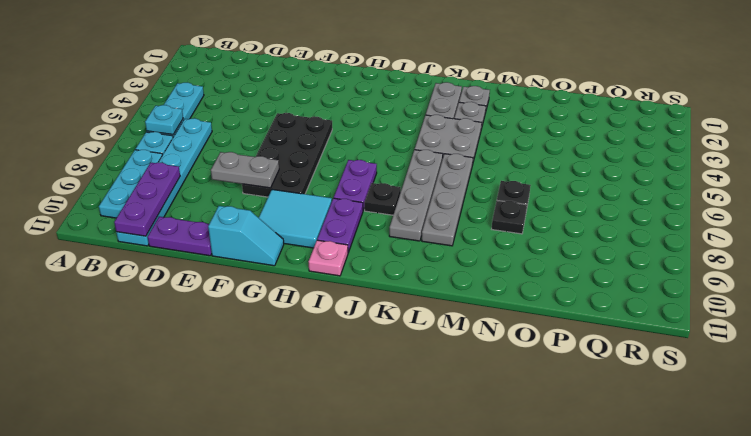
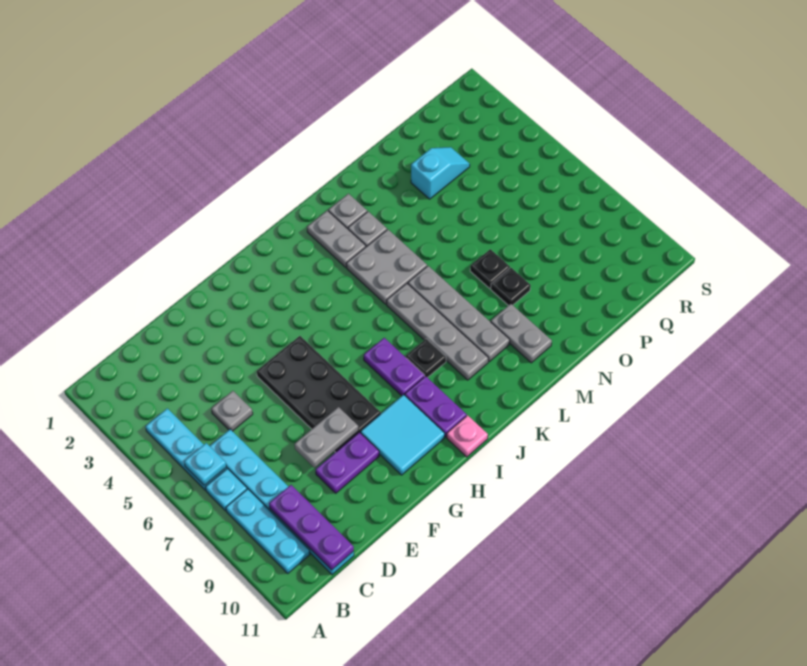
none -> grey 1x1 plate [211,391,253,431]
purple 1x2 plate [148,217,212,256] -> purple 1x2 plate moved to [316,432,379,493]
cyan 1x2 slope [208,206,284,266] -> cyan 1x2 slope moved to [411,147,470,199]
none -> grey 1x2 plate [491,304,552,363]

